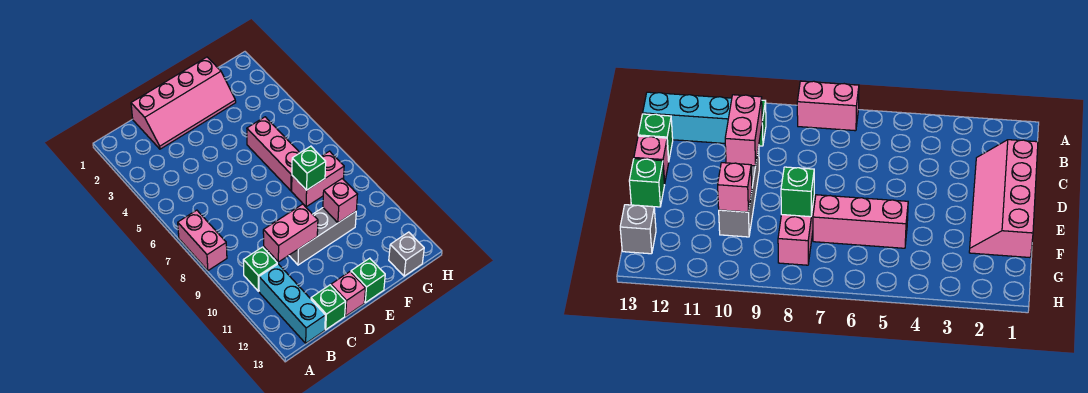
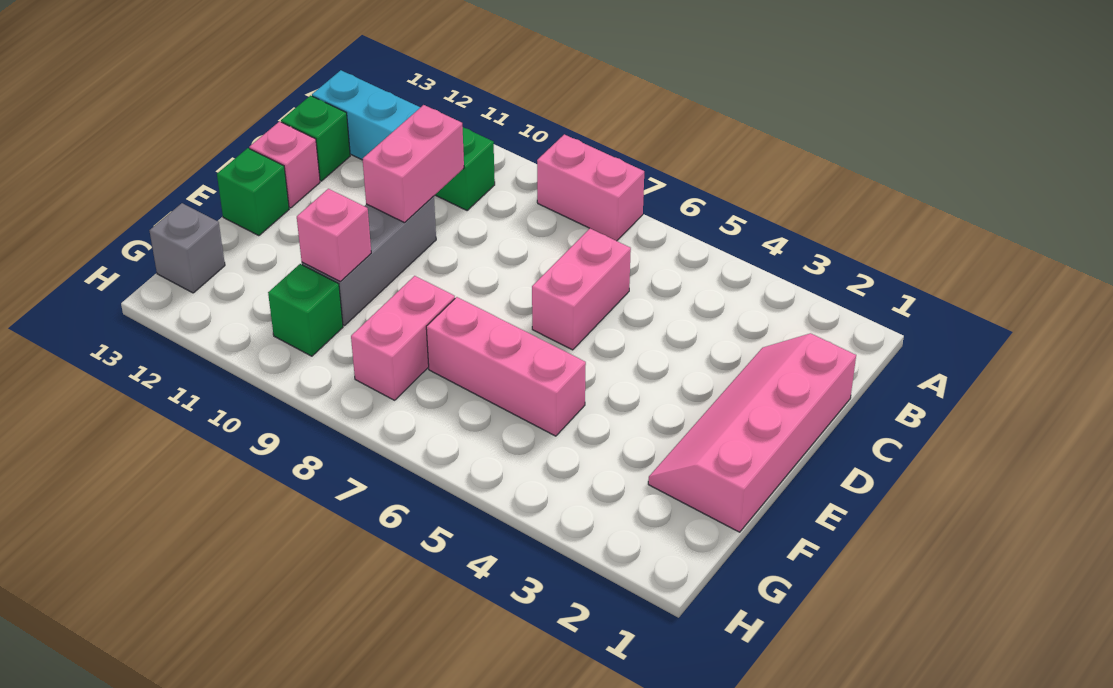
none -> pink 1x2 brick [532,229,631,350]
green 1x1 brick [292,146,326,190] -> green 1x1 brick moved to [268,264,343,356]

